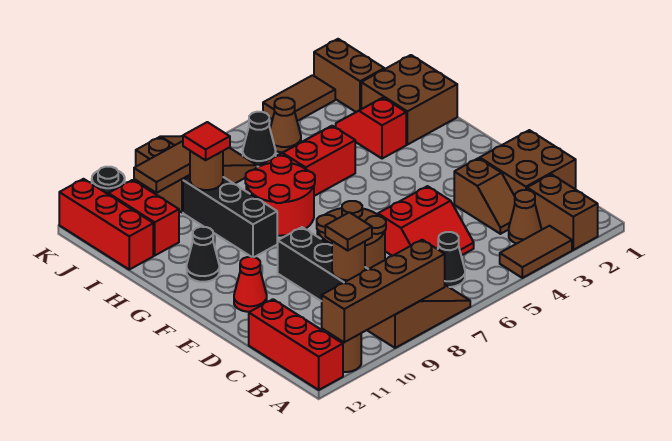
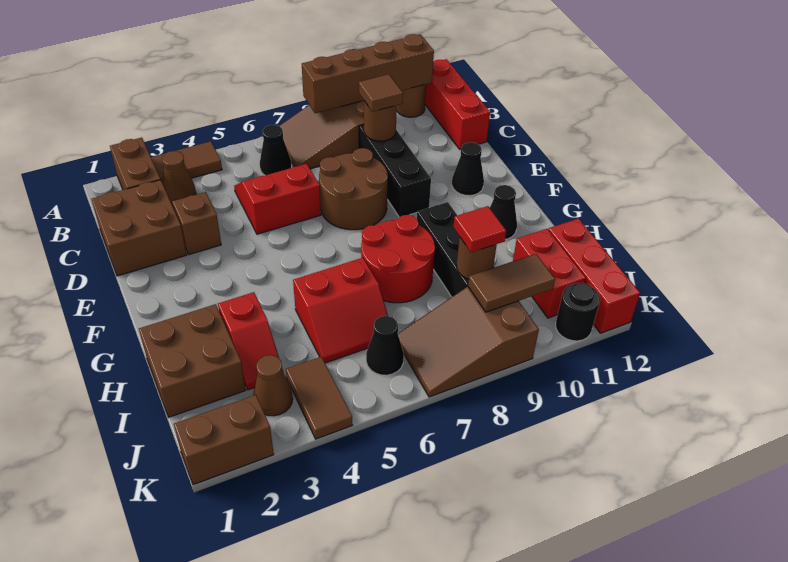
red 1x1 cone [234,257,267,312] -> black 1x1 cone [452,142,484,196]
brown 1x2 brick [314,39,384,112] -> brown 1x2 brick turned to [174,395,274,485]
brown 1x1 cone [270,98,301,153] -> brown 1x1 cone moved to [253,355,293,416]
brown 1x2 tile [263,75,335,121] -> brown 1x2 tile turned to [286,357,352,439]

